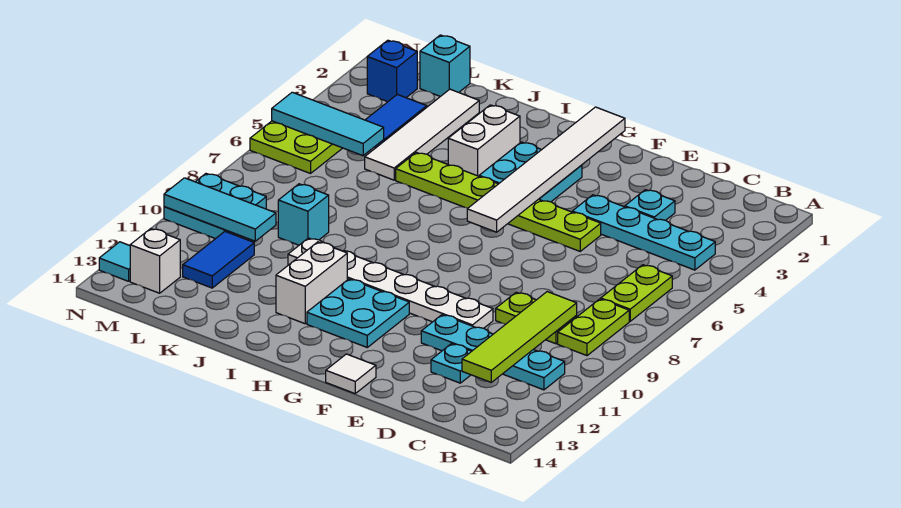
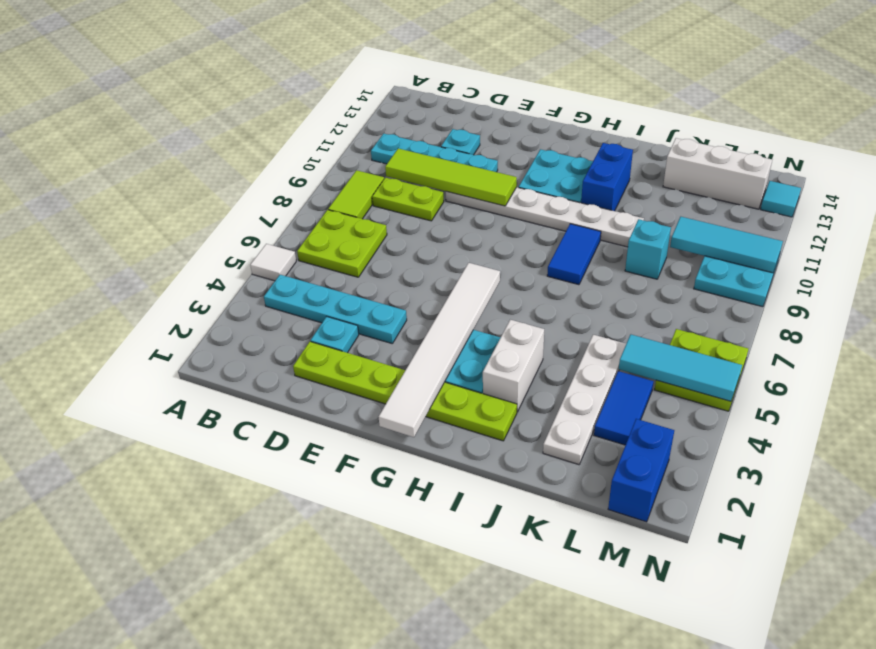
lime 1x2 plate [601,265,672,321] -> lime 2x2 plate [297,210,387,277]
lime 1x2 plate [558,299,629,356] -> lime 1x2 tile [328,170,384,219]
lime 1x4 tile [462,292,577,382] -> lime 1x4 tile turned to [385,148,517,206]
lime 1x6 plate [396,152,601,251] -> lime 1x6 plate moved to [293,342,517,441]
white 1x1 tile [326,354,376,393] -> white 1x1 tile moved to [250,244,296,281]
white 1x2 brick [276,242,347,324] -> blue 1x2 brick [581,143,633,211]
white 1x4 tile [365,89,479,180] -> white 1x4 plate [543,335,626,465]
cyan 1x1 brick [420,35,470,97] -> none
blue 1x2 tile [183,232,254,288] -> blue 1x2 tile moved to [547,224,601,285]
blue 1x1 brick [367,40,417,102] -> blue 1x2 brick [608,419,674,522]
white 1x1 brick [130,229,180,293] -> white 1x3 brick [663,138,772,209]

